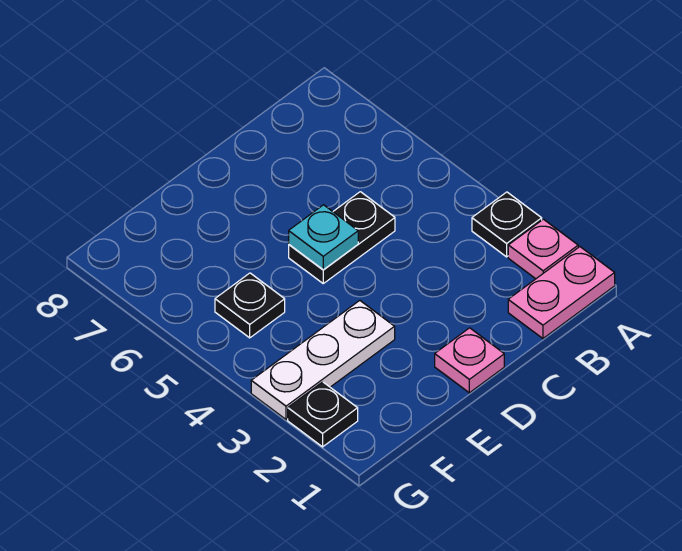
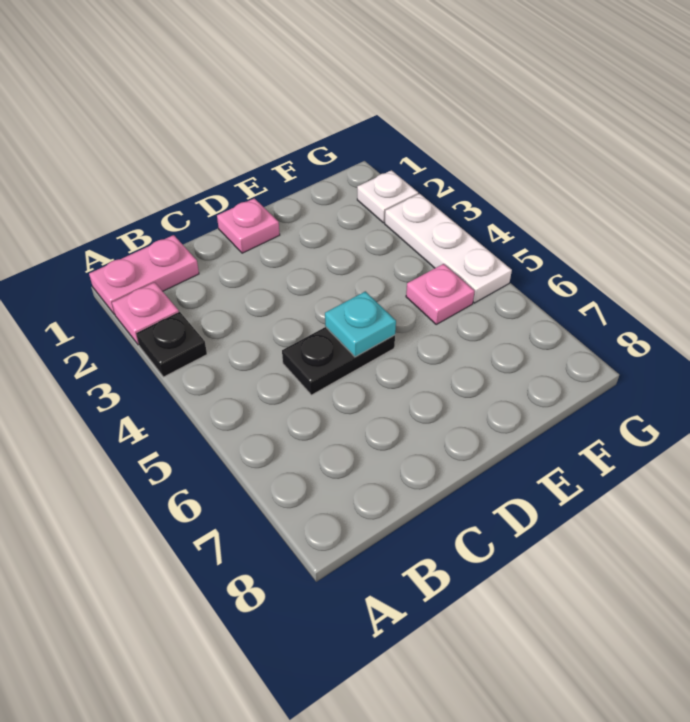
white 1x3 plate [251,301,395,419] -> white 1x3 plate turned to [385,194,512,303]
black 1x1 plate [215,273,285,338] -> pink 1x1 plate [406,264,475,324]
black 1x1 plate [288,382,358,447] -> white 1x1 plate [357,170,418,223]

